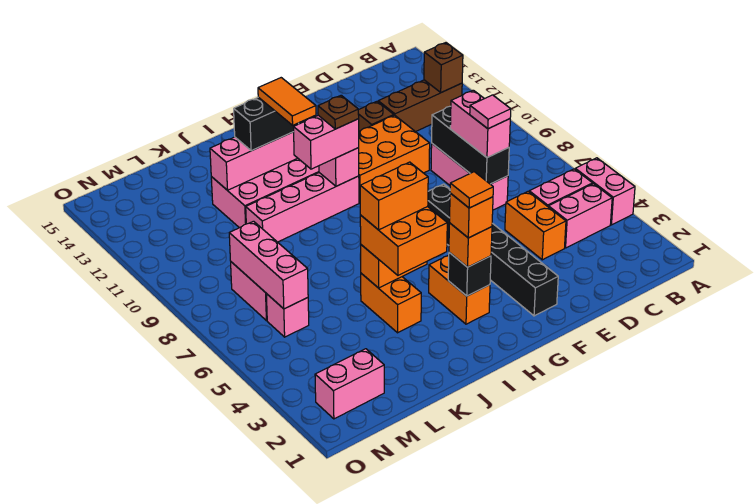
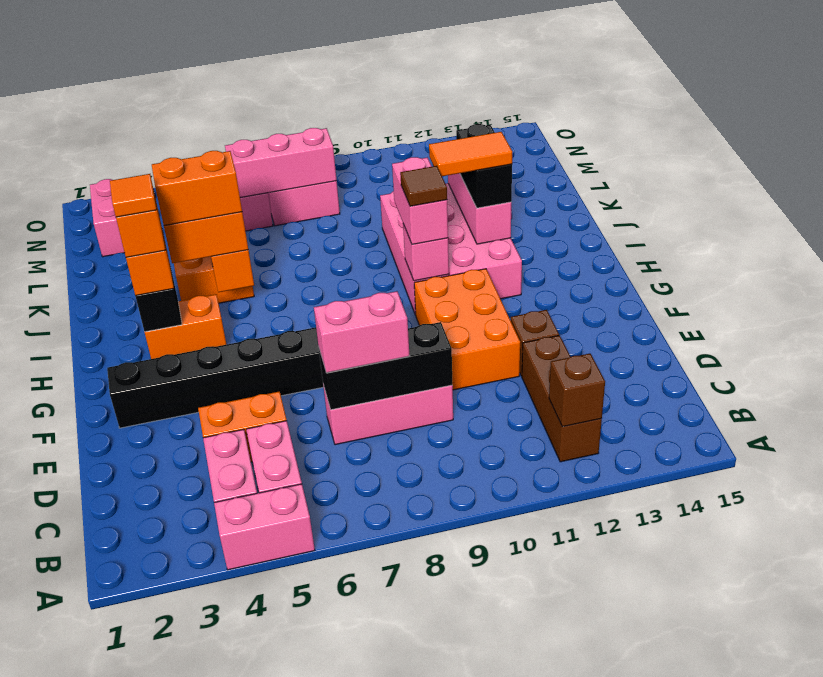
pink 1x1 tile [470,95,511,129] -> none
brown 1x1 plate [318,95,359,129] -> brown 1x1 tile [400,166,447,206]
orange 1x2 brick [360,162,428,230] -> orange 1x2 brick turned to [152,151,242,226]

